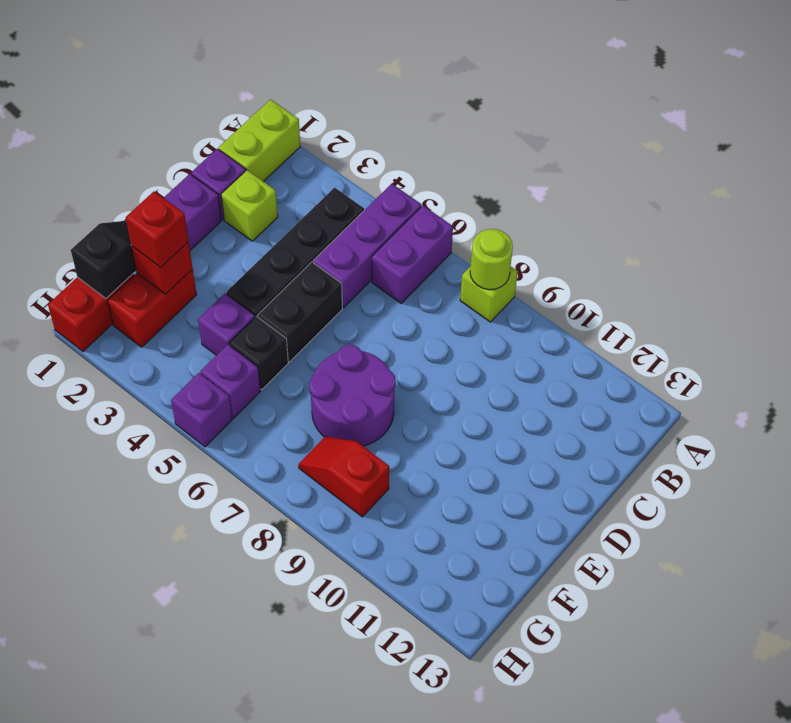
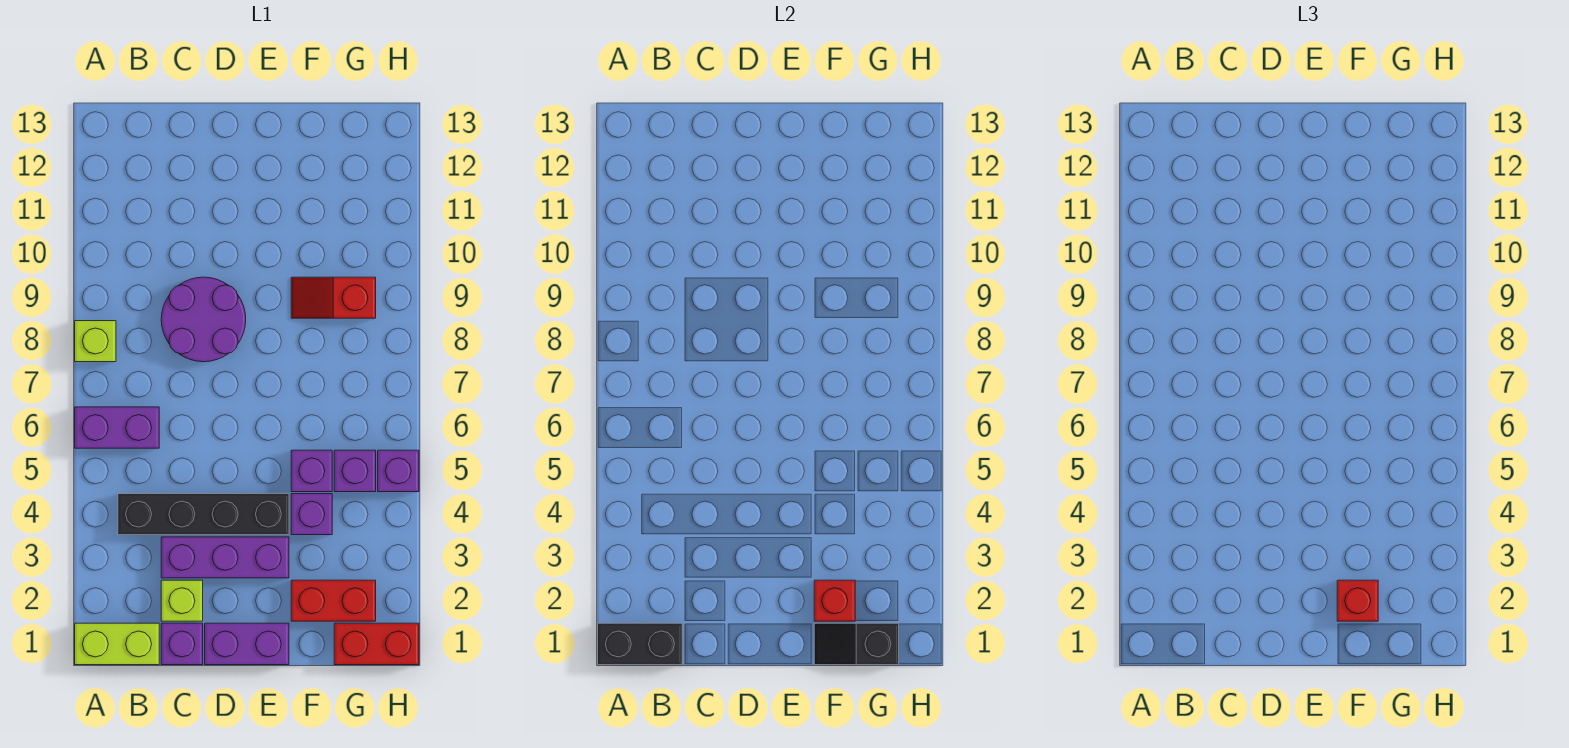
purple 1x3 brick [313,184,421,308] -> purple 1x3 brick moved to [161,537,289,578]
lime 1x1 round brick [470,229,513,290] -> none
black 1x2 brick [258,262,342,362] -> black 1x2 brick moved to [598,623,682,665]
purple 2x2 round brick [309,345,396,446] -> purple 2x2 round brick moved to [161,277,246,362]
black 1x1 brick [229,316,288,390] -> purple 1x1 brick [291,450,332,492]
red 1x2 slope [298,436,389,517] -> red 1x2 slope turned to [291,277,376,318]

